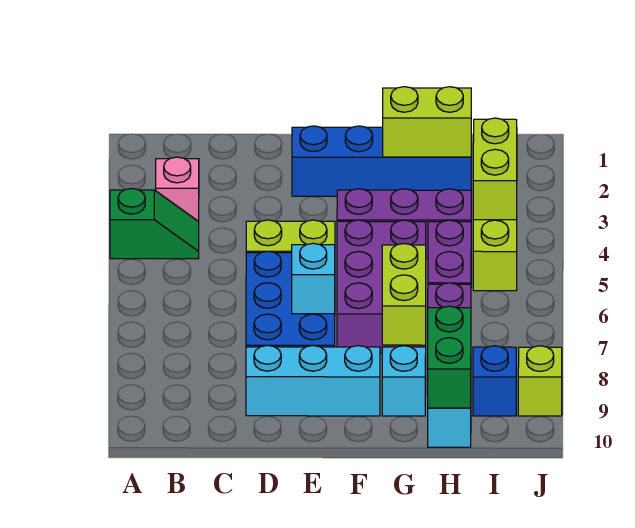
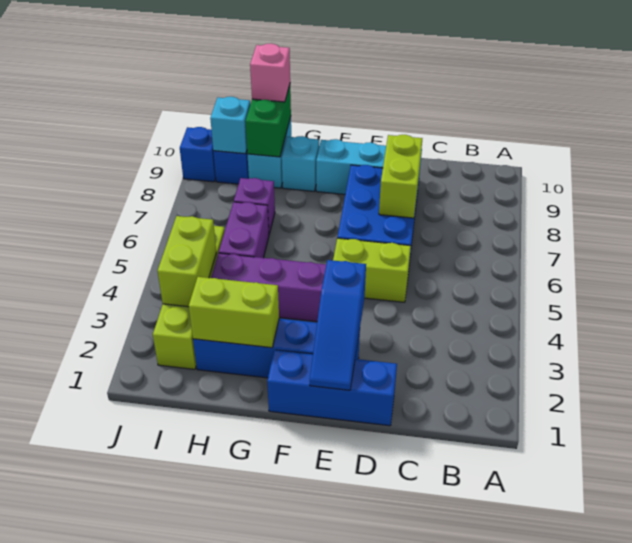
green 1x2 slope [110,188,199,259] -> none
pink 1x1 brick [156,157,199,222] -> pink 1x1 brick moved to [250,44,290,102]
none -> blue 1x3 brick [267,350,397,426]
none -> blue 1x3 slope [310,260,366,390]
cyan 1x1 brick [292,243,335,314] -> cyan 1x1 brick moved to [210,97,250,154]
purple 2x3 brick [337,220,426,353] -> none
lime 1x2 brick [382,244,426,345] -> lime 1x2 brick moved to [379,135,422,218]
lime 1x1 brick [518,346,562,416] -> blue 1x1 brick [180,127,216,182]

